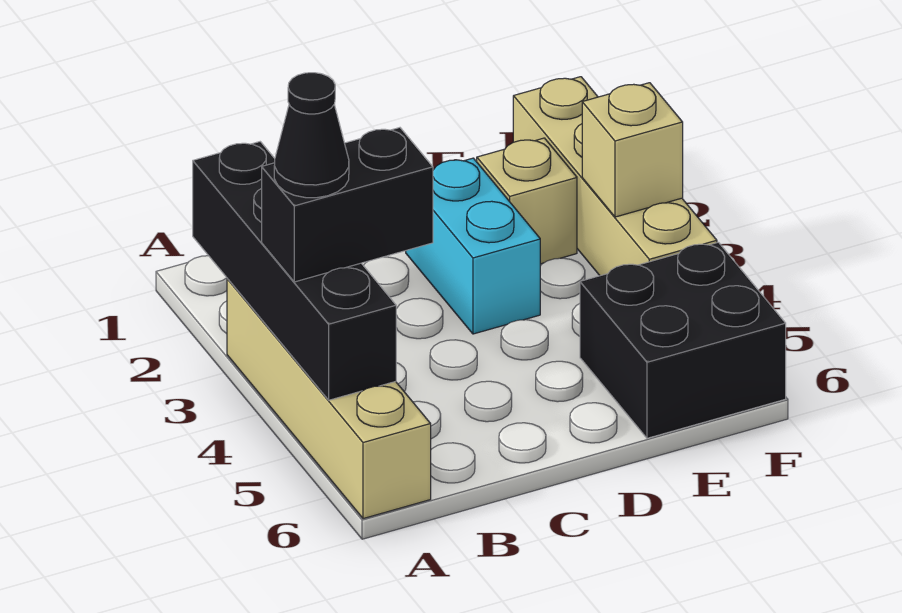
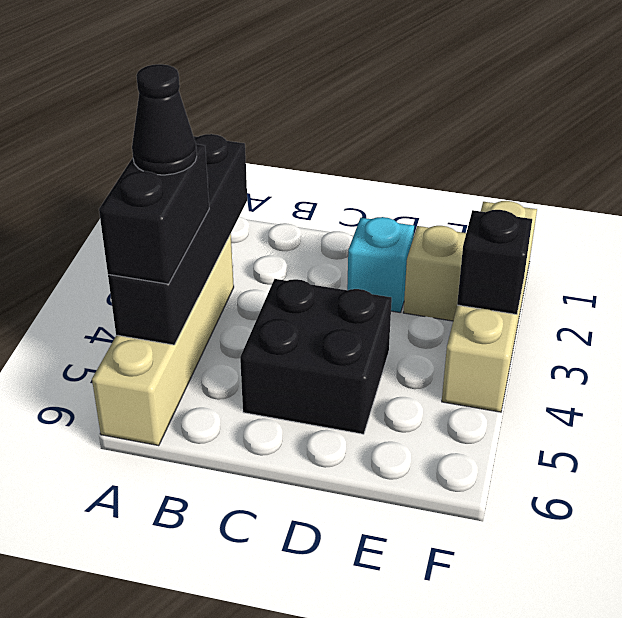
black 1x2 brick [262,128,433,282] -> black 1x2 brick turned to [99,144,209,284]
cyan 1x2 brick [406,158,540,334] -> cyan 1x1 brick [347,217,414,313]
black 2x2 brick [580,242,786,438] -> black 2x2 brick moved to [240,279,392,434]
tan 1x1 brick [582,83,683,217] -> black 1x1 brick [457,210,532,314]

